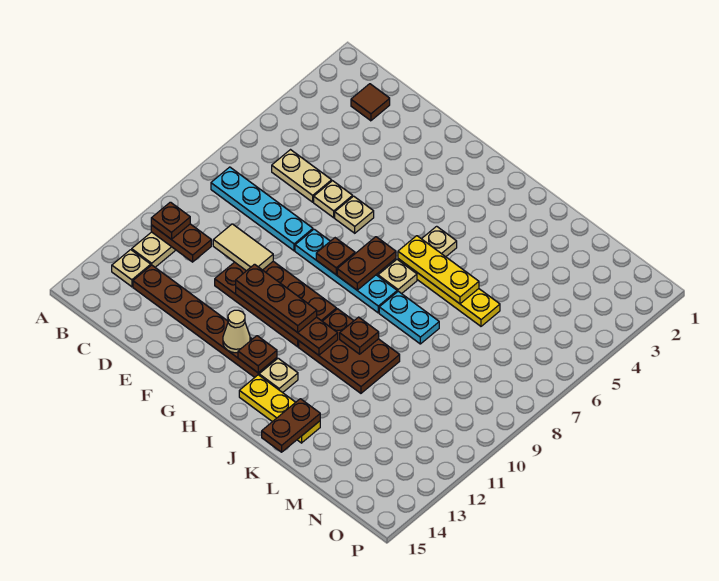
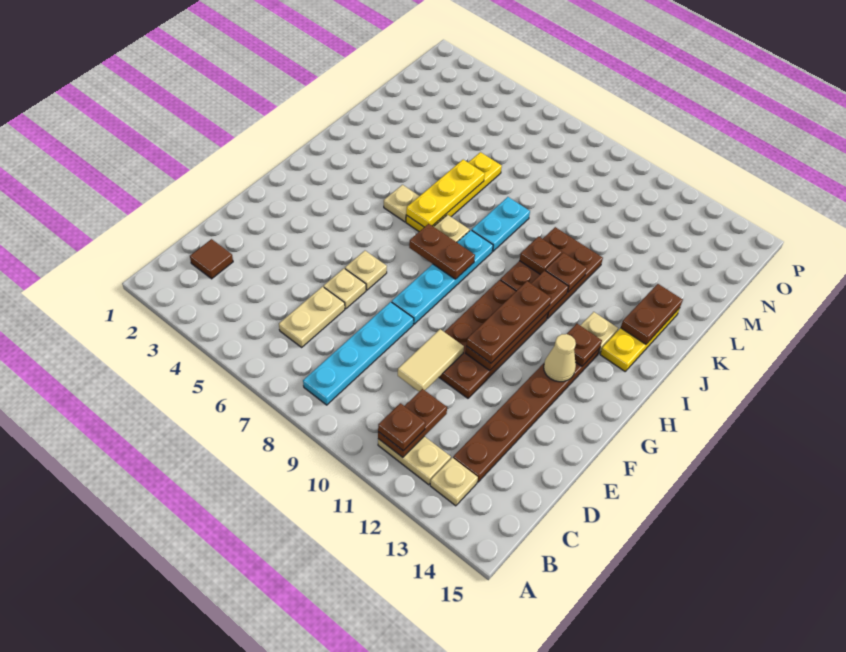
brown 1x1 plate [316,238,355,274] -> brown 1x1 plate moved to [545,253,587,293]
brown 1x2 plate [262,399,320,452] -> brown 1x2 plate turned to [621,284,683,344]

